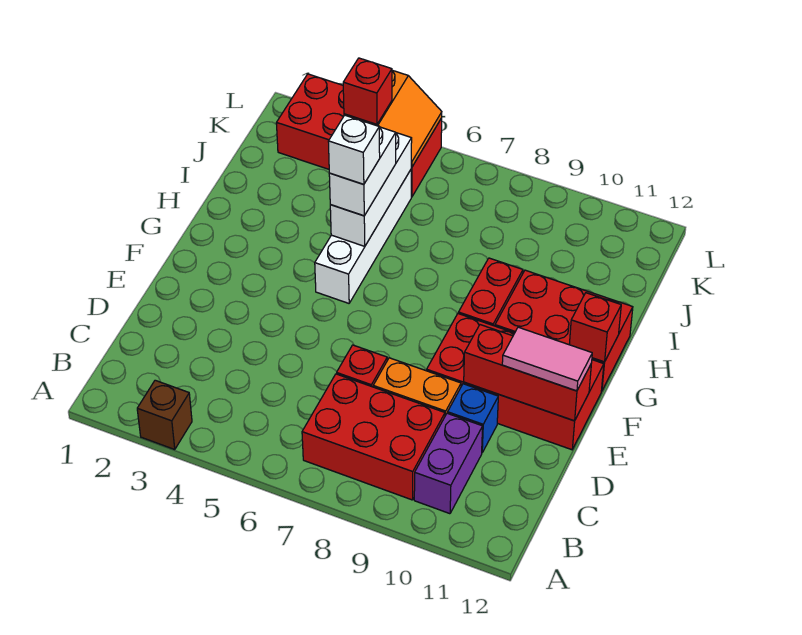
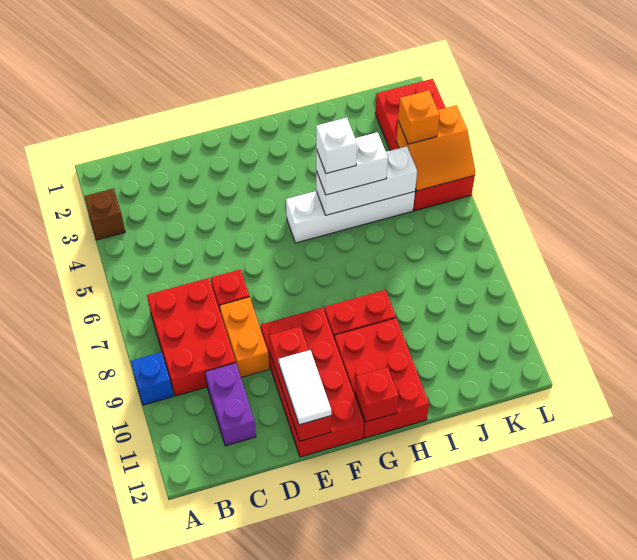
purple 1x2 brick [414,413,483,514] -> purple 1x2 brick turned to [205,363,256,446]
blue 1x1 brick [448,384,498,452] -> blue 1x1 brick moved to [131,352,173,405]
pink 1x2 tile [502,327,592,391] -> white 1x2 tile [279,350,331,425]
red 1x1 brick [343,58,392,124] -> orange 1x1 brick [398,90,440,144]

